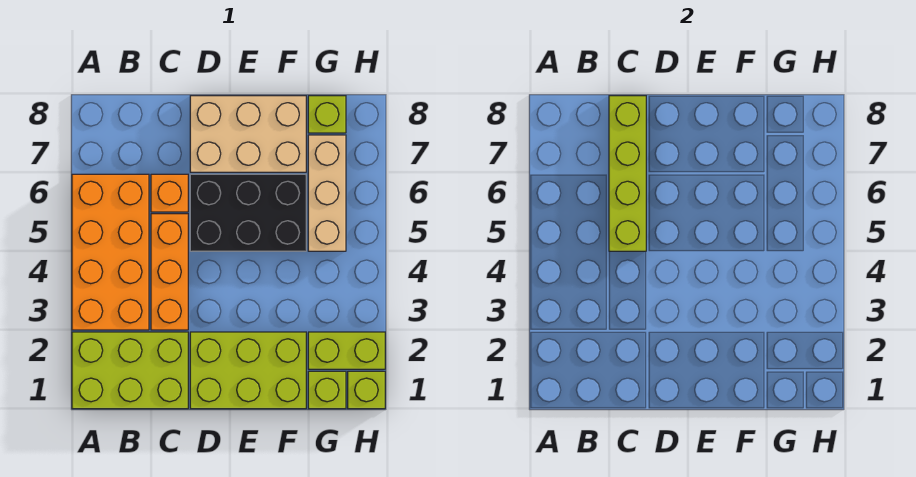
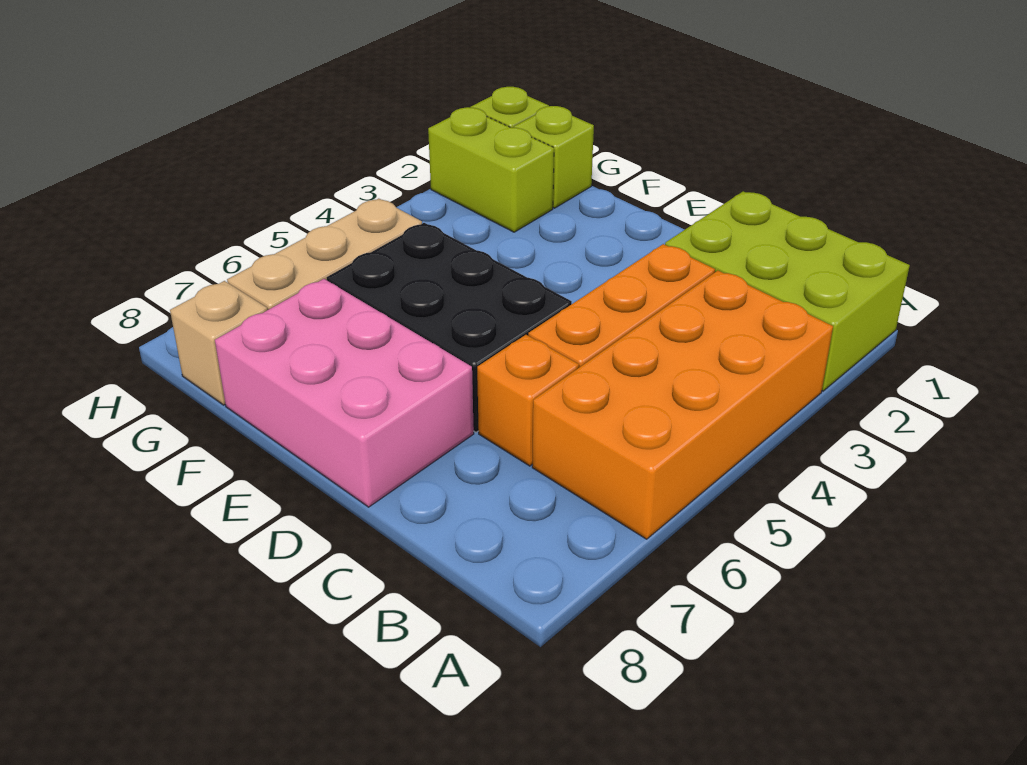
lime 1x4 brick [609,96,646,251] -> none
lime 2x3 brick [190,332,306,409] -> none
tan 2x3 brick [190,96,306,172] -> pink 2x3 brick [215,279,474,507]
lime 1x1 brick [308,96,346,133] -> tan 1x1 brick [170,281,267,405]

